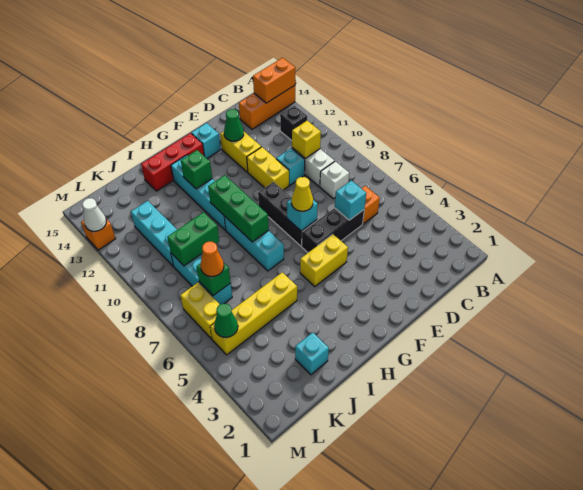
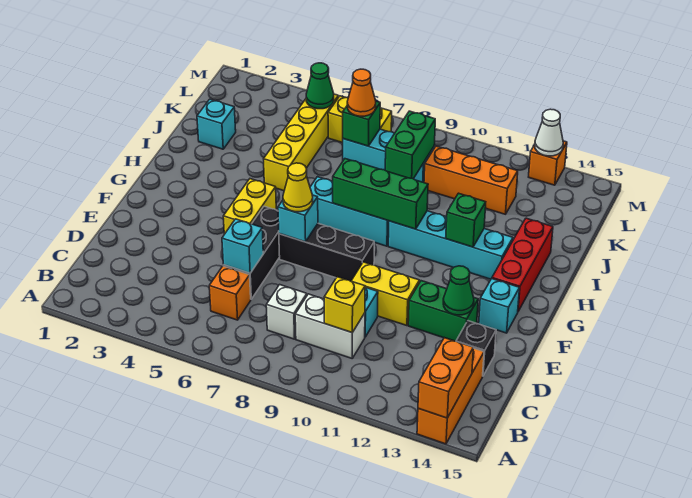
black 1x1 brick [280,106,307,141] -> black 1x1 brick moved to [456,321,496,376]
yellow 1x2 brick [220,132,261,172] -> green 1x2 brick [408,281,478,341]
cyan 1x3 brick [131,201,177,266] -> orange 1x3 brick [424,146,518,214]

